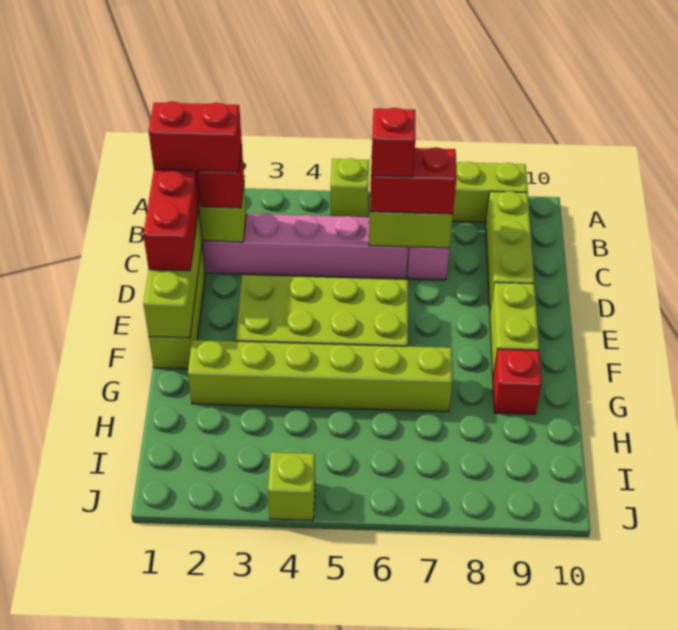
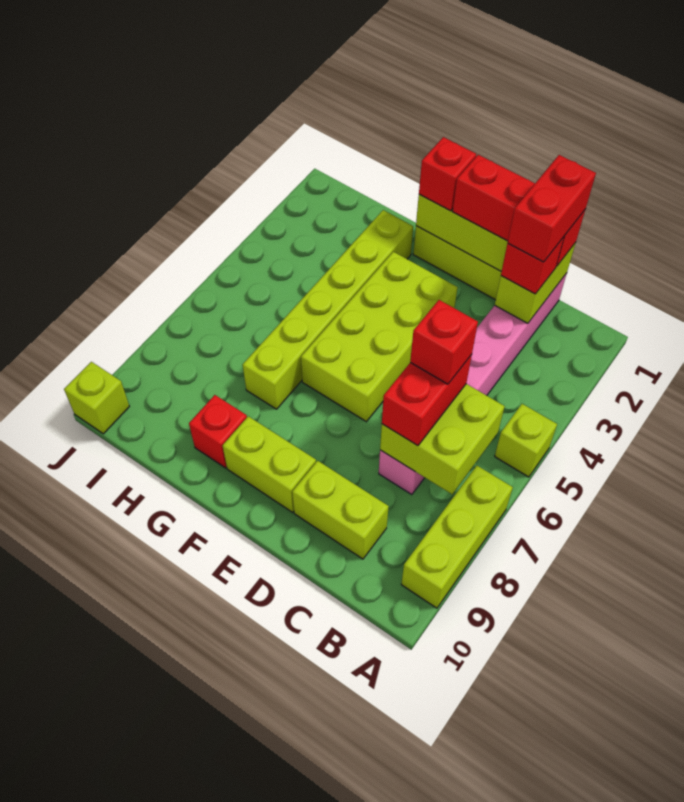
lime 1x3 brick [486,191,534,308] -> lime 1x2 brick [292,461,389,559]
none -> red 1x1 brick [419,137,476,211]
lime 1x1 brick [268,452,315,521] -> lime 1x1 brick moved to [64,362,129,434]

